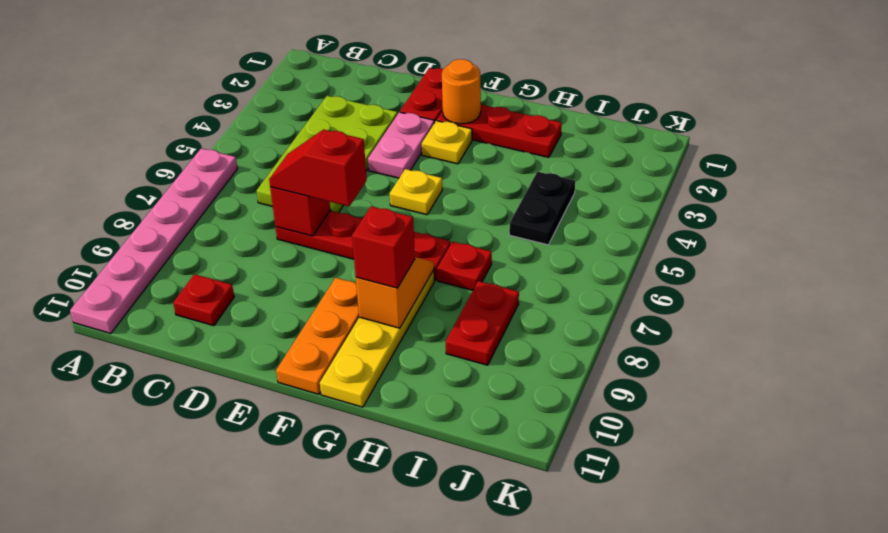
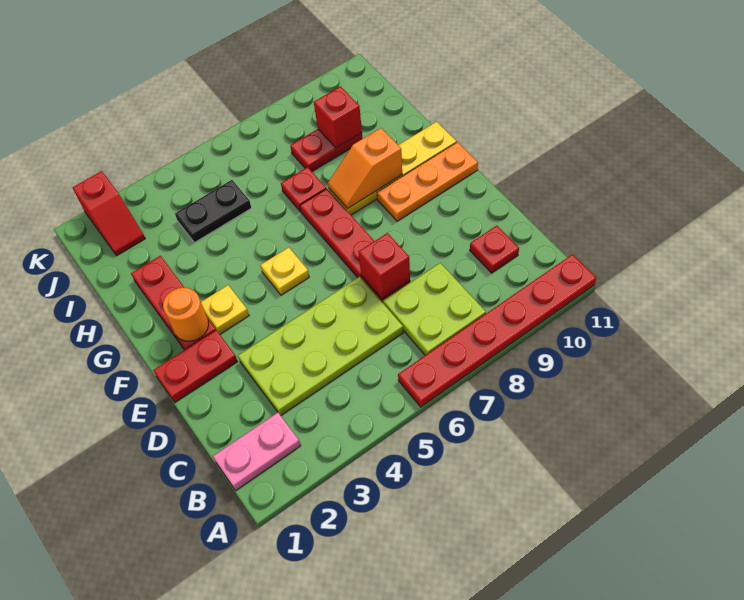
pink 1x6 plate [70,148,237,334] -> red 1x6 plate [398,254,596,407]
none -> lime 2x2 plate [383,263,486,355]
red 1x2 slope [269,130,367,206] -> red 1x2 slope moved to [73,171,145,256]
pink 1x2 plate [368,112,434,178] -> pink 1x2 plate moved to [213,413,301,491]
red 1x1 brick [352,206,415,288] -> red 1x1 brick moved to [314,86,362,148]

